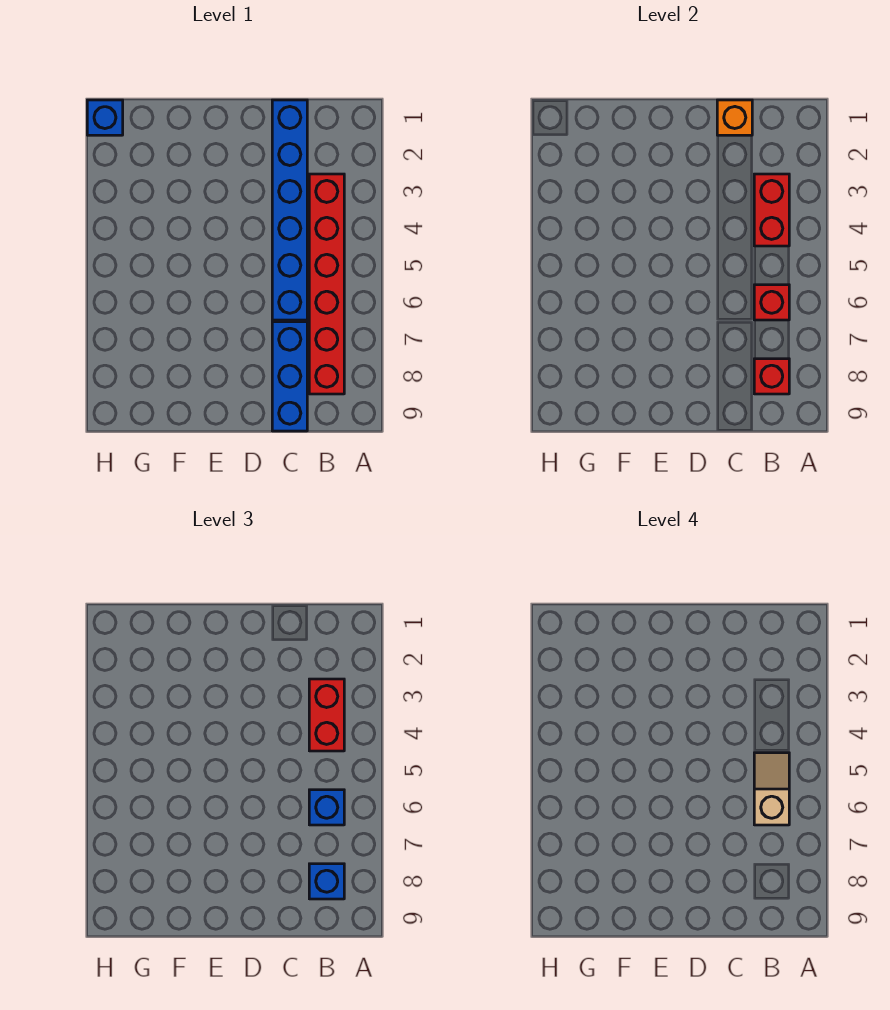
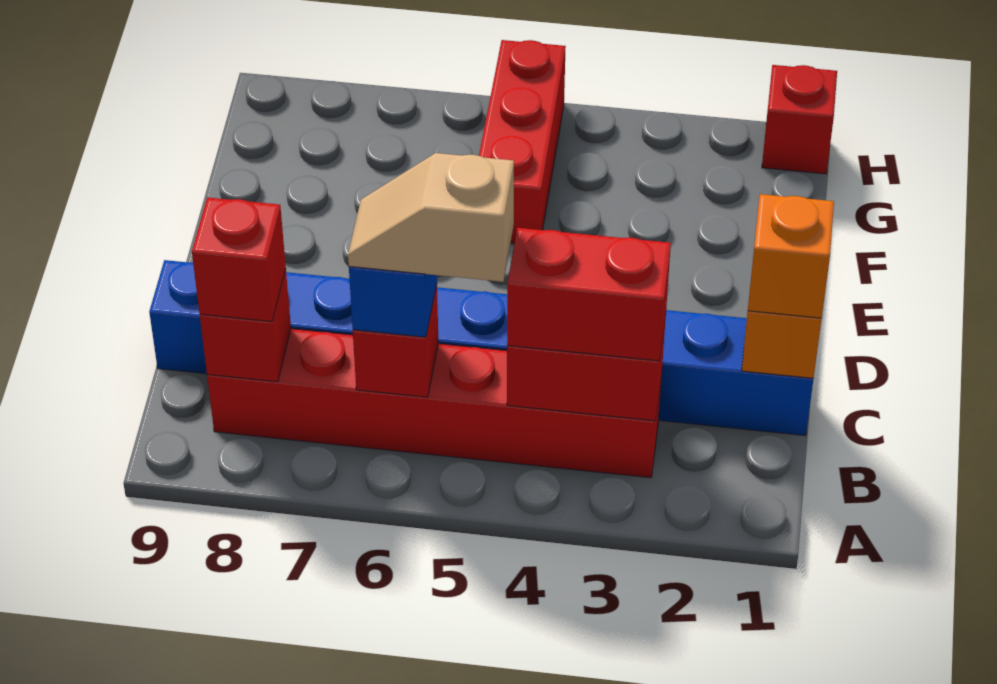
tan 1x2 slope [754,753,789,825] -> tan 1x2 slope turned to [348,153,514,282]
blue 1x1 brick [309,864,344,899] -> red 1x1 brick [192,197,286,322]
none -> orange 1x1 brick [748,194,834,318]
none -> red 1x3 brick [479,40,566,243]
blue 1x1 brick [87,100,123,135] -> red 1x1 brick [762,65,837,174]

